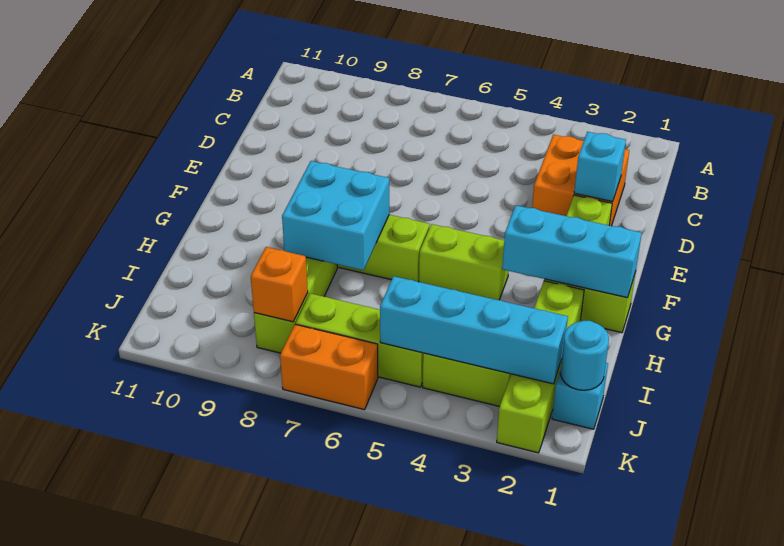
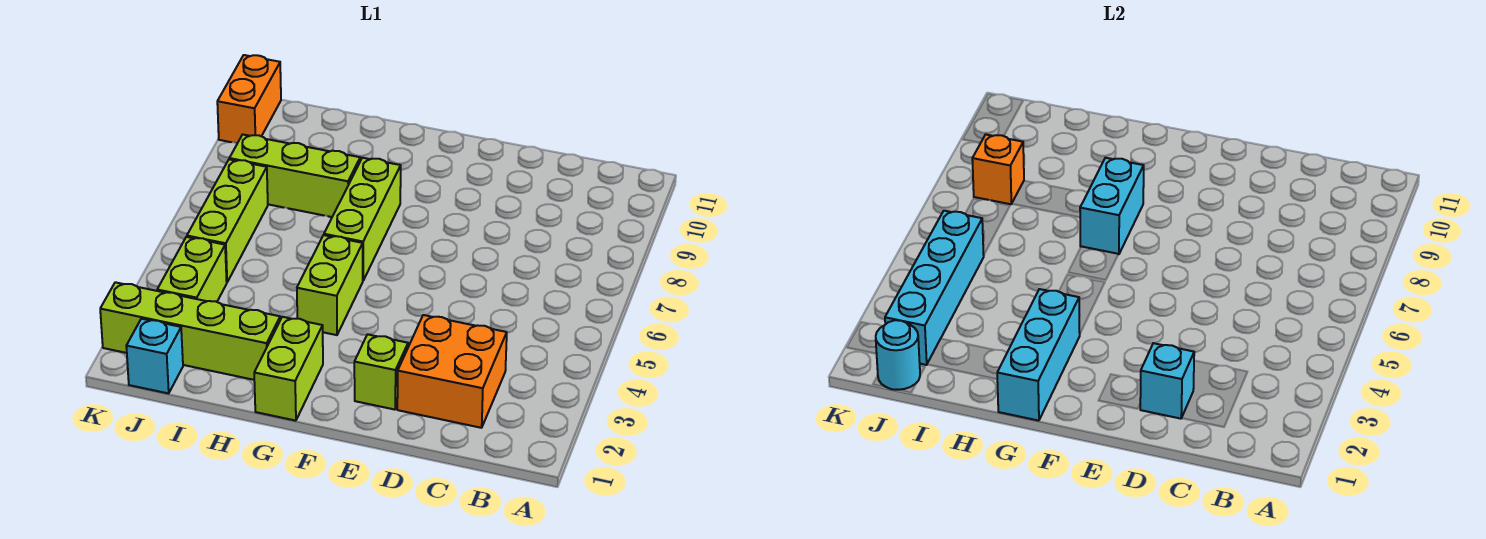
cyan 2x2 brick [282,161,389,270] -> cyan 1x2 brick [1080,158,1144,254]
orange 1x2 brick [280,324,378,410] -> orange 1x2 brick moved to [217,55,281,143]

